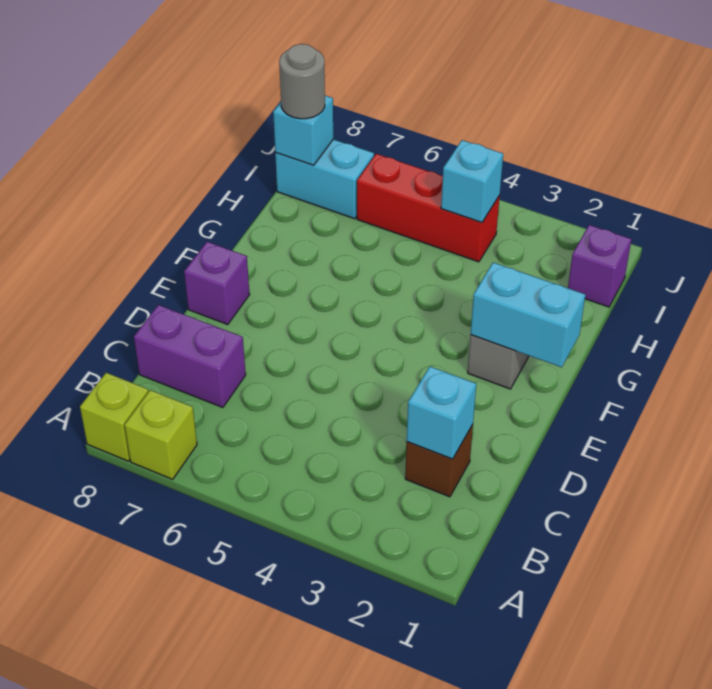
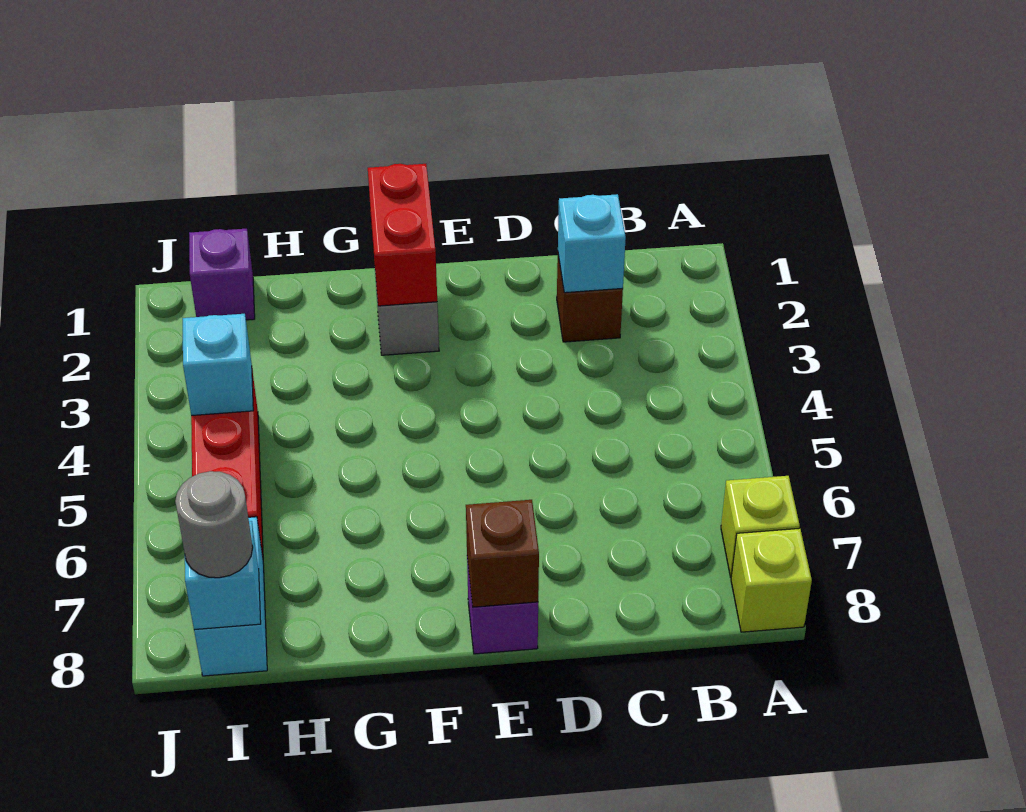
purple 1x2 brick [134,305,246,407] -> none
none -> brown 1x1 brick [466,500,539,607]
cyan 1x2 brick [471,262,585,367] -> red 1x2 brick [368,164,437,306]

